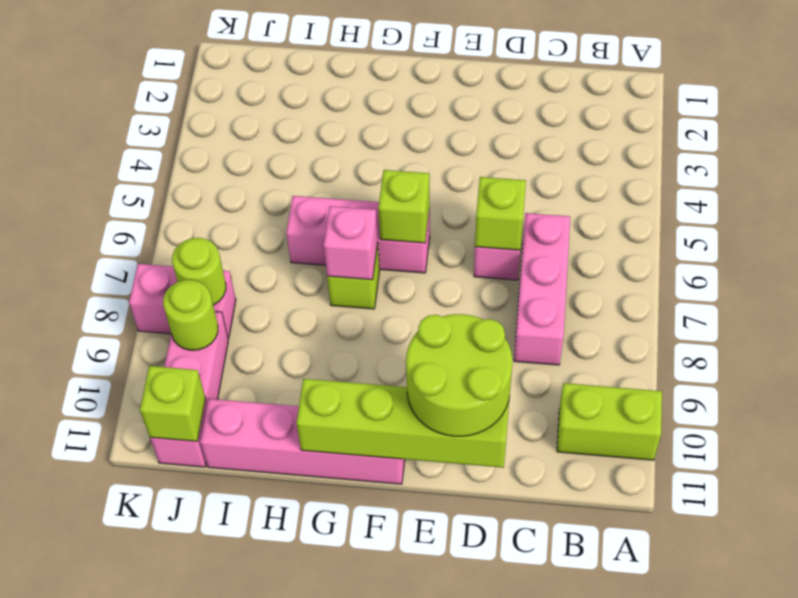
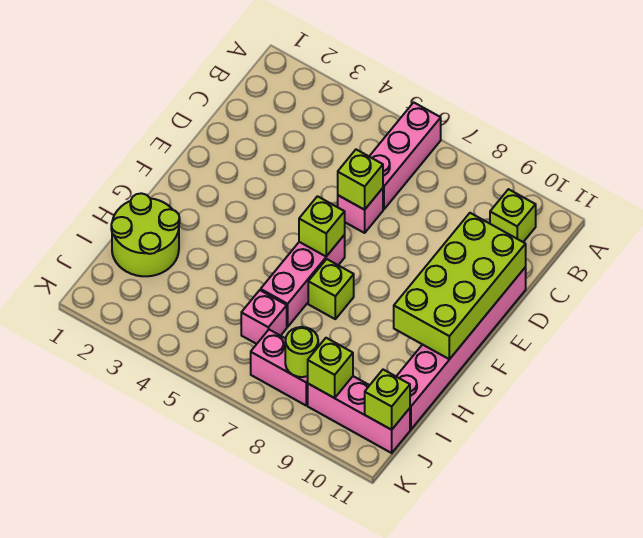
lime 1x2 brick [557,383,662,460] -> lime 1x1 brick [490,189,536,242]
pink 1x3 brick [514,213,570,365] -> pink 1x3 brick turned to [369,102,441,210]
lime 2x2 round brick [406,314,512,436] -> lime 2x2 round brick moved to [111,193,180,276]
lime 1x4 brick [297,379,510,468] -> lime 2x4 brick [394,213,526,359]
pink 1x4 brick [200,399,405,484] -> pink 1x6 brick [396,267,526,430]
pink 1x1 brick [324,206,378,280] -> pink 1x1 brick moved to [241,290,287,344]
pink 1x2 brick [129,264,236,338] -> pink 1x2 brick turned to [251,330,308,405]
lime 1x1 round brick [163,280,218,350] -> lime 1x1 brick [308,338,353,398]

